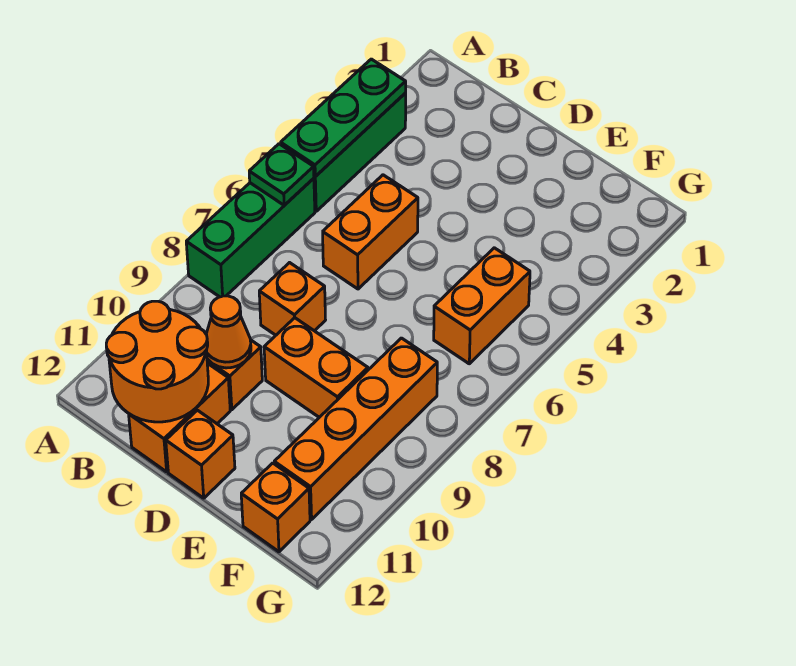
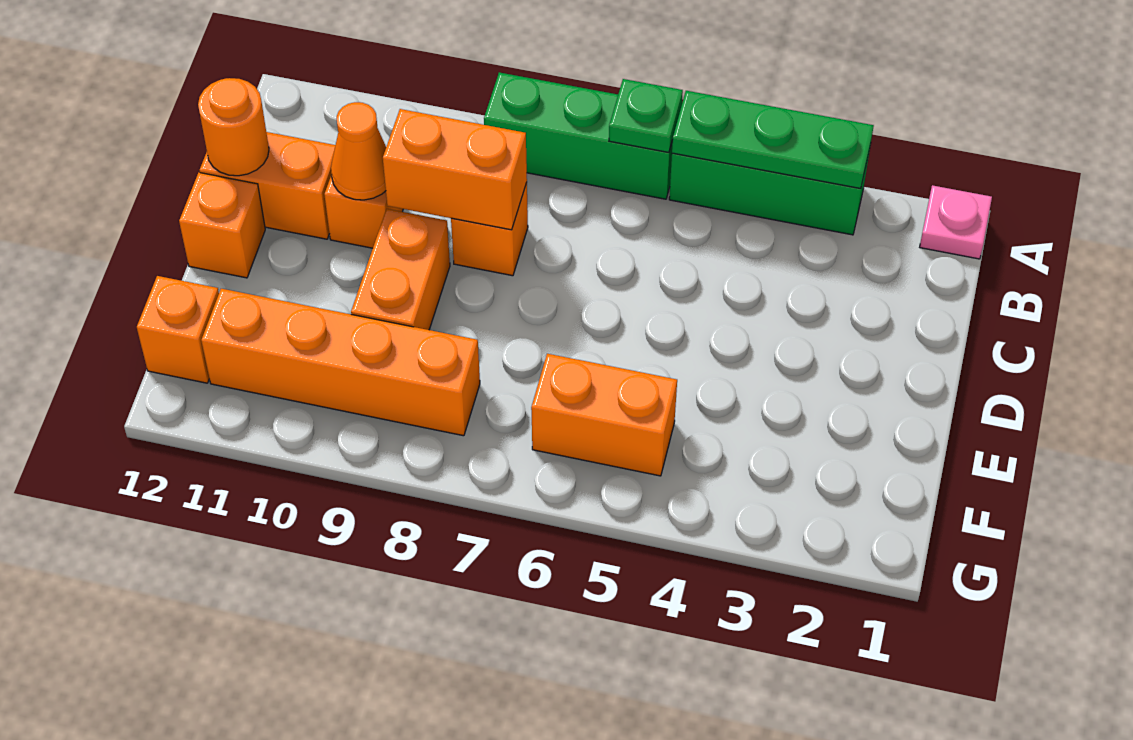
none -> pink 1x1 plate [920,185,992,259]
orange 2x2 round brick [106,301,208,422] -> orange 1x1 round brick [198,78,269,176]
orange 1x2 brick [323,175,418,289] -> orange 1x2 brick moved to [383,109,527,230]

